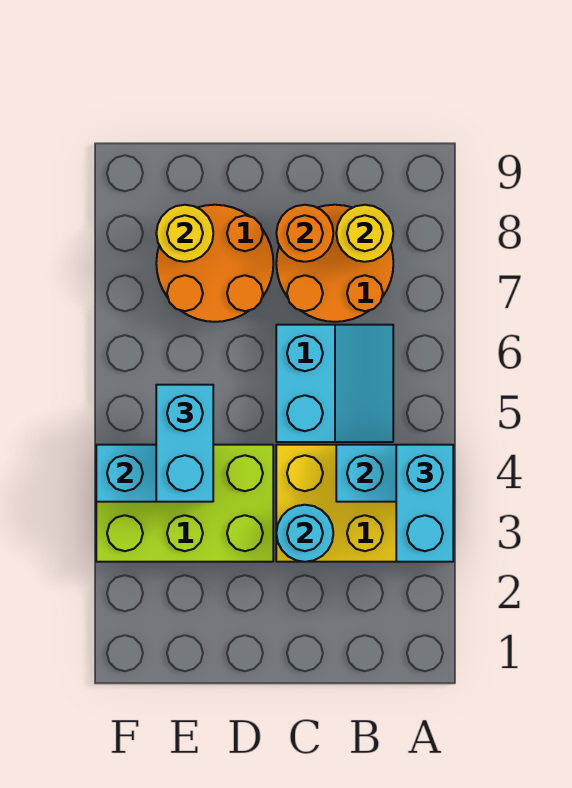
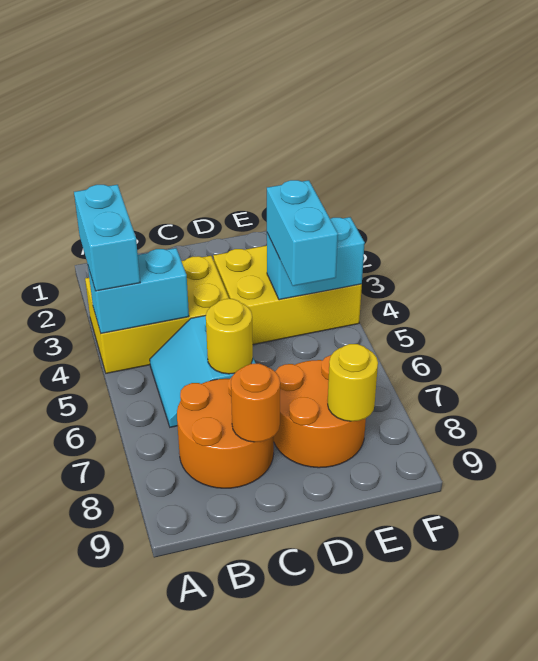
yellow 1x1 round brick [336,205,393,262] -> yellow 1x1 round brick moved to [206,299,253,374]
cyan 1x1 round brick [276,505,333,562] -> none
lime 2x3 brick [96,445,273,562] -> yellow 2x3 brick [213,246,362,344]

